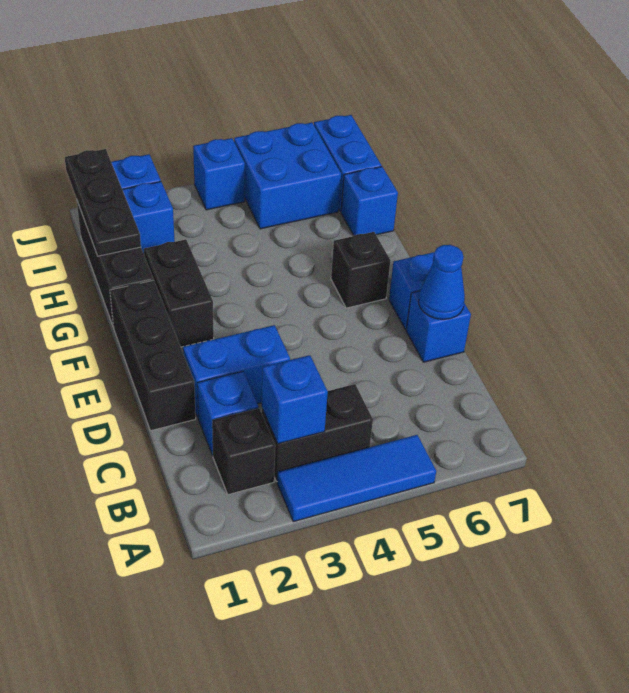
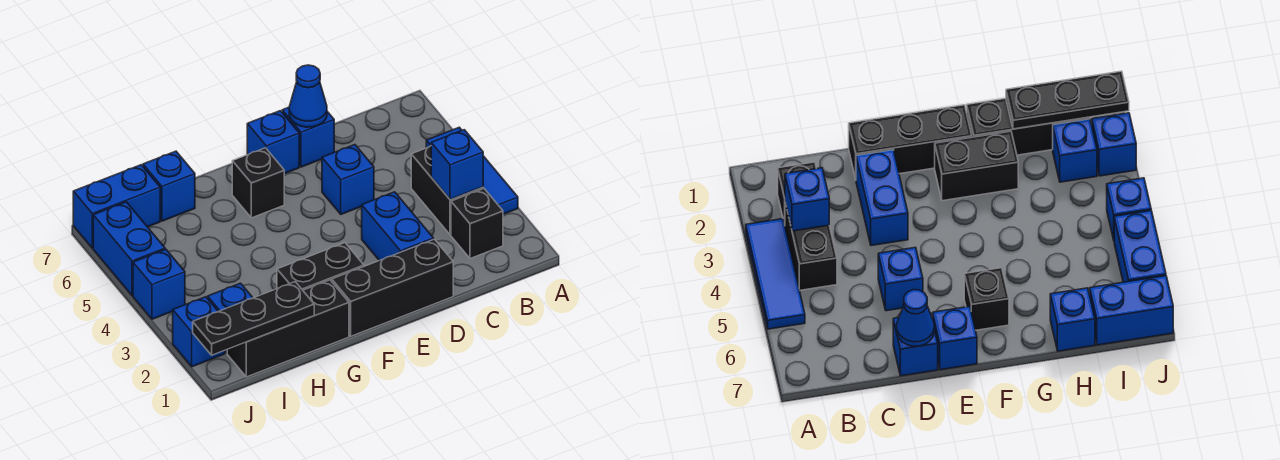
blue 1x1 brick [197,371,259,456] -> blue 1x1 brick moved to [322,145,374,214]
blue 2x2 brick [234,123,341,229] -> blue 1x2 brick [93,202,165,296]

